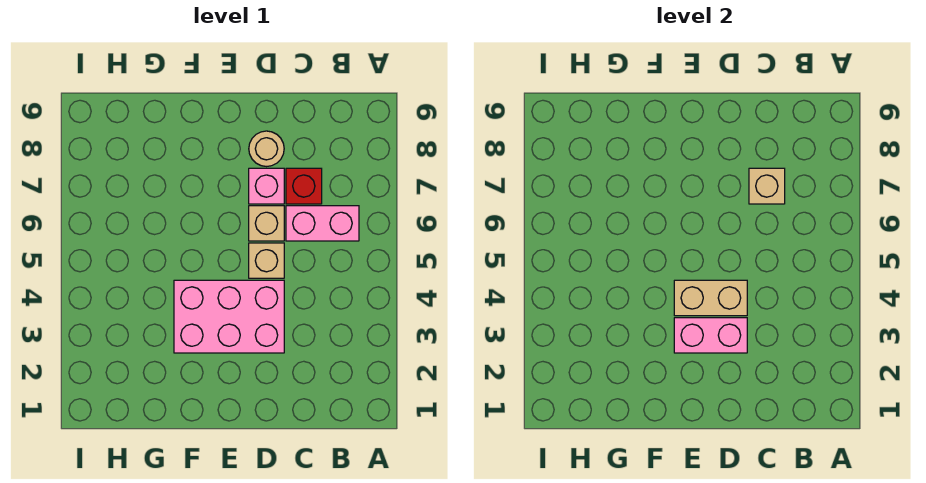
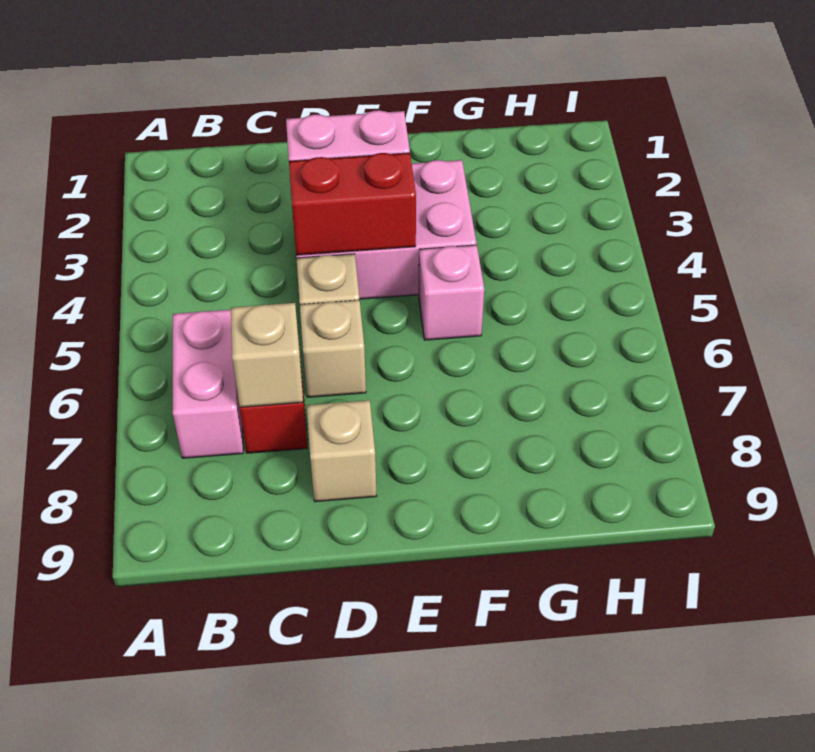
pink 1x2 brick [286,206,359,241] -> pink 1x2 brick turned to [173,310,243,458]
tan 1x2 brick [674,280,747,316] -> red 1x2 brick [289,153,416,255]
pink 1x1 brick [249,168,284,204] -> pink 1x1 brick moved to [419,245,484,340]
tan 1x1 round brick [249,131,284,167] -> tan 1x1 brick [307,400,377,502]

